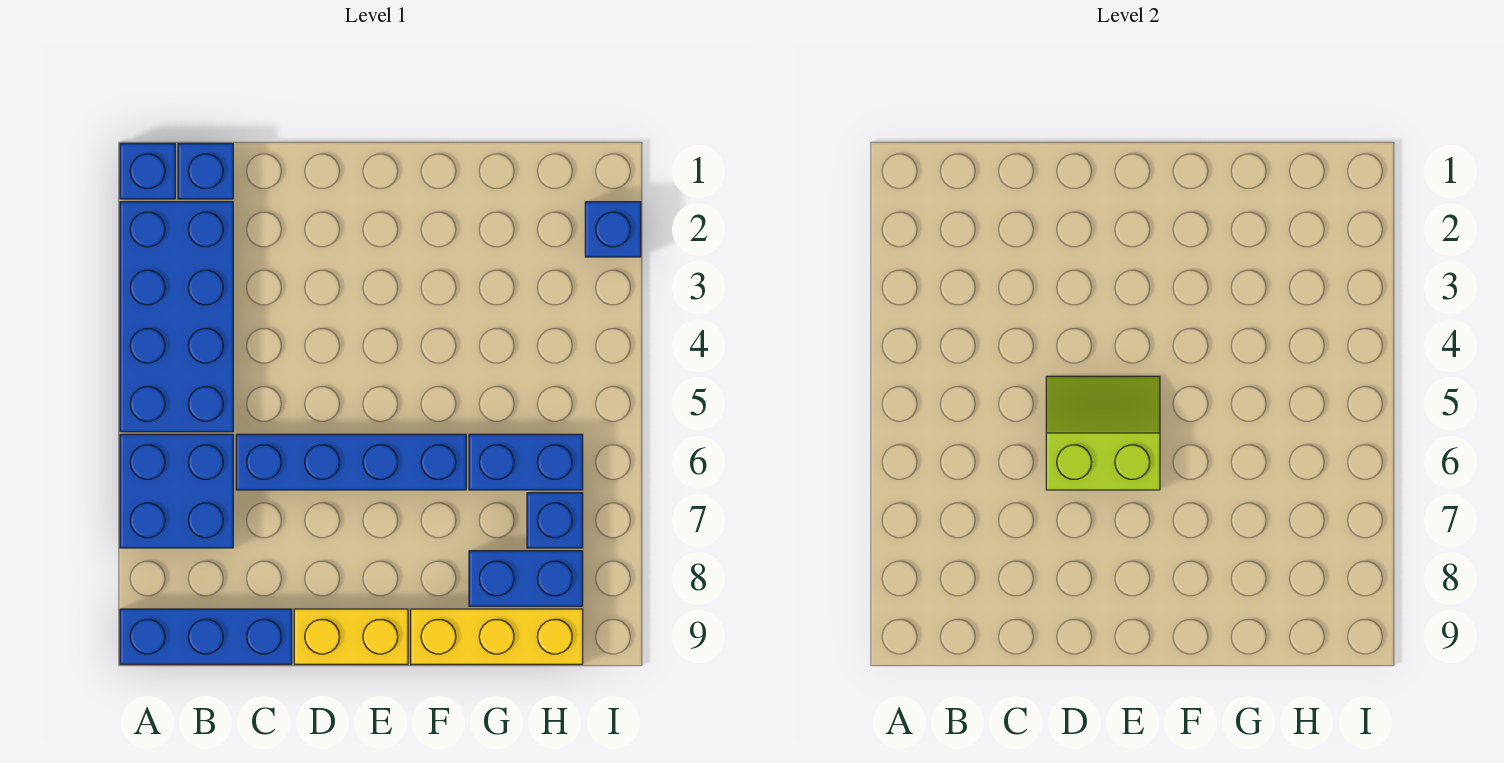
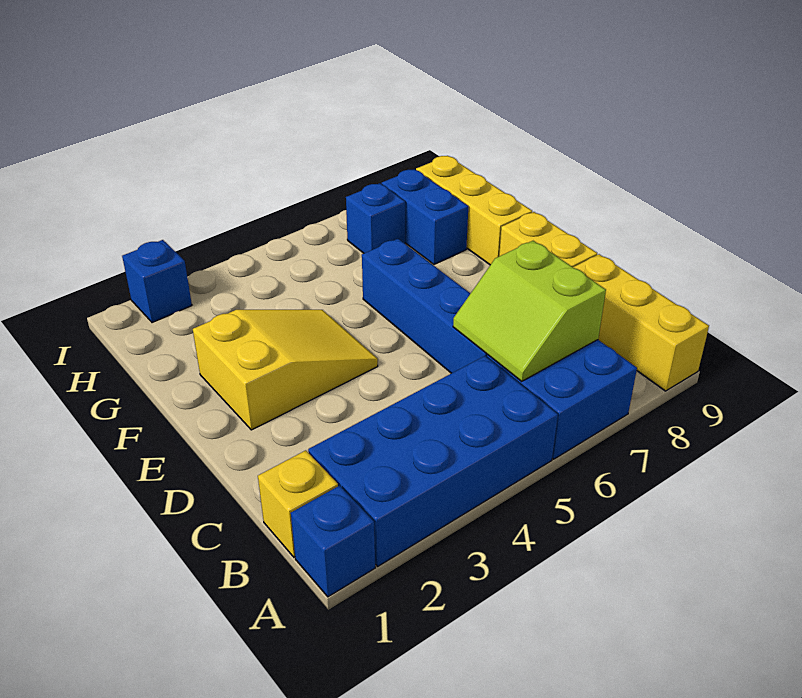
blue 1x3 brick [120,609,292,664] -> yellow 1x3 brick [573,254,709,391]
blue 1x1 brick [178,144,233,199] -> yellow 1x1 brick [258,450,338,557]
lime 2x2 slope [1046,376,1160,490] -> lime 2x2 slope moved to [453,241,606,382]
none -> yellow 2x3 slope [193,310,378,430]
blue 1x2 brick [469,434,583,490] -> none

